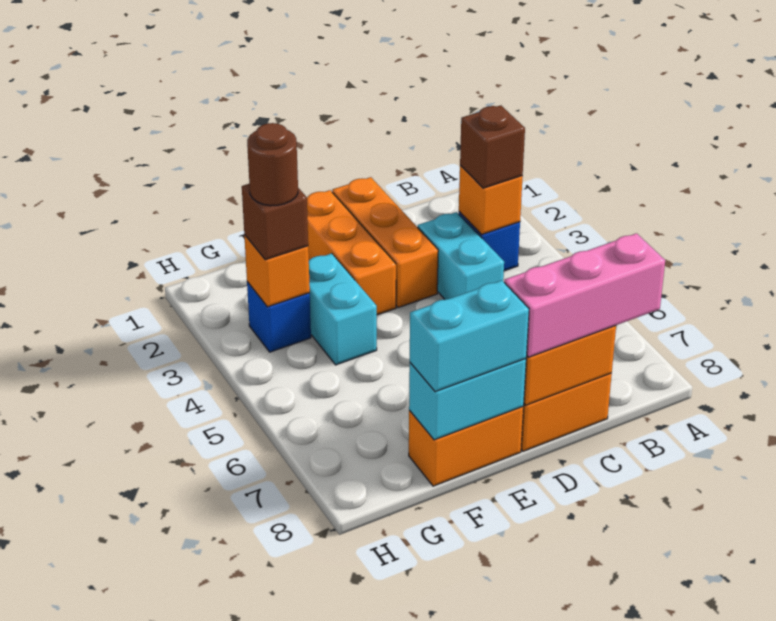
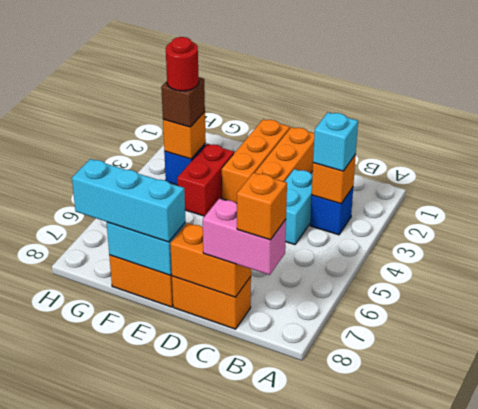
brown 1x1 brick [460,105,525,188] -> cyan 1x1 brick [313,112,358,171]
pink 1x3 brick [504,233,665,357] -> pink 1x2 brick [203,199,286,275]
none -> orange 1x1 brick [237,173,287,240]
cyan 1x2 brick [410,280,529,392] -> cyan 1x3 brick [72,159,186,242]
cyan 1x2 brick [309,253,377,365] -> red 1x2 brick [177,144,234,216]
brown 1x1 round brick [247,123,298,206] -> red 1x1 round brick [166,37,199,91]

